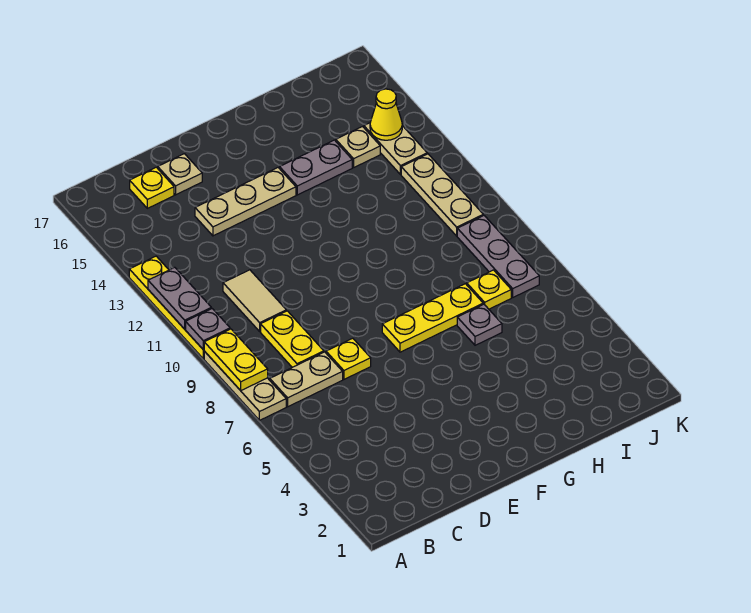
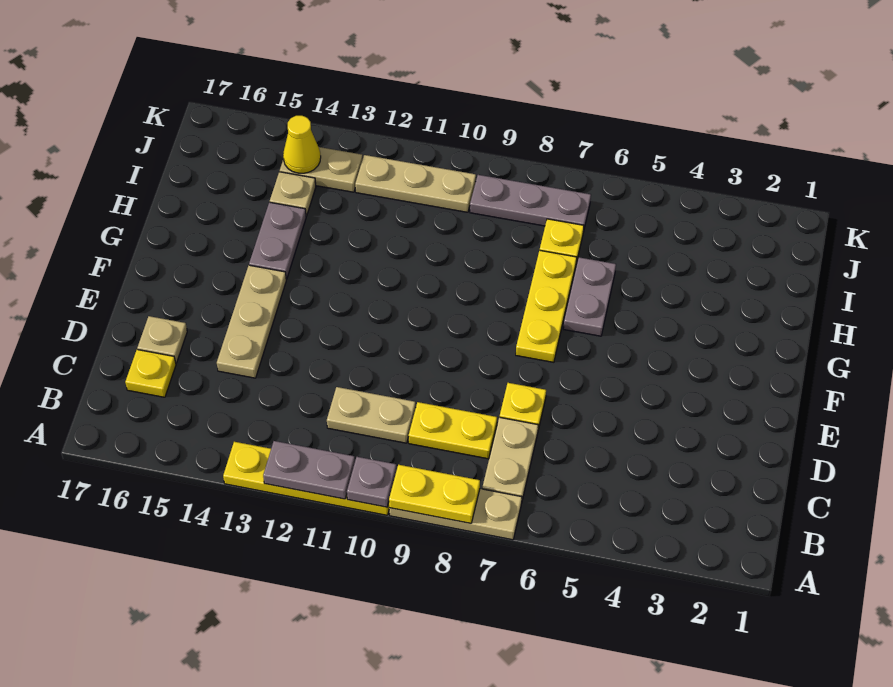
tan 1x2 tile [223,270,286,331] -> tan 1x2 plate [327,387,416,443]
grey 1x1 plate [457,304,502,345] -> grey 1x2 plate [563,257,616,336]

